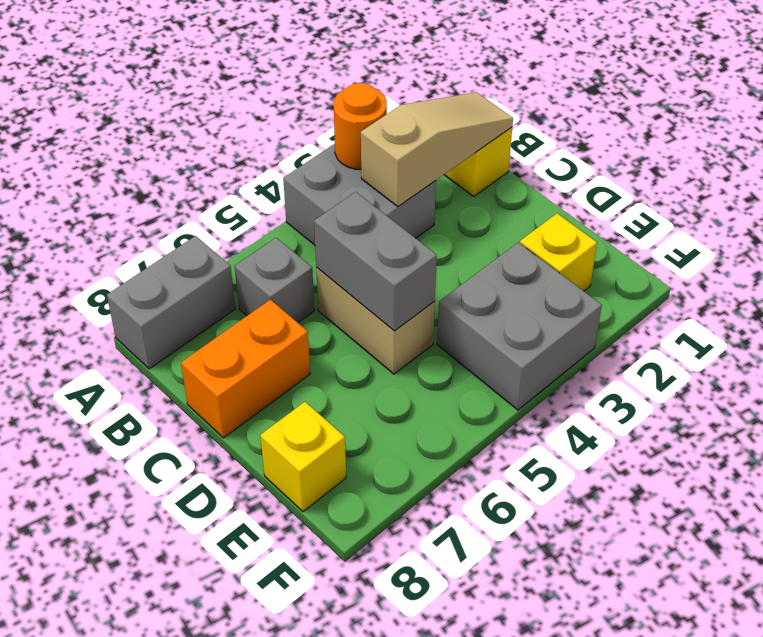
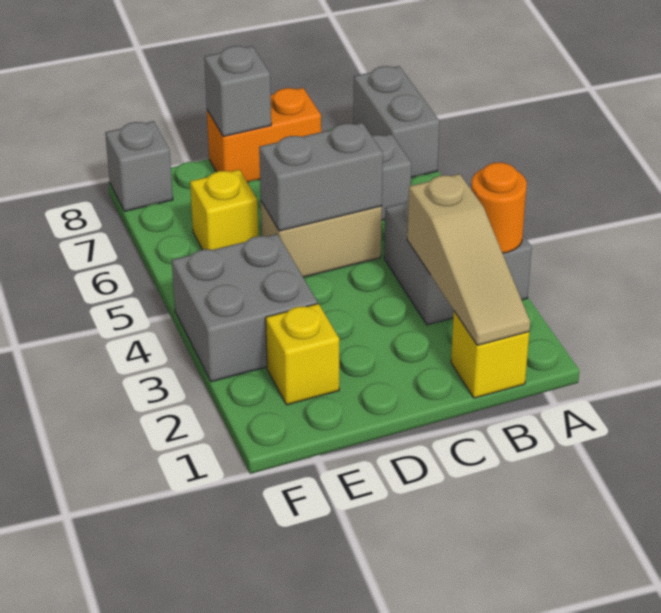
orange 1x2 brick [181,300,310,438] -> orange 1x2 brick turned to [207,88,321,182]
none -> grey 1x1 brick [204,46,271,136]
yellow 1x1 brick [260,402,346,511] -> yellow 1x1 brick moved to [190,170,258,250]
none -> grey 1x1 brick [105,121,173,211]

